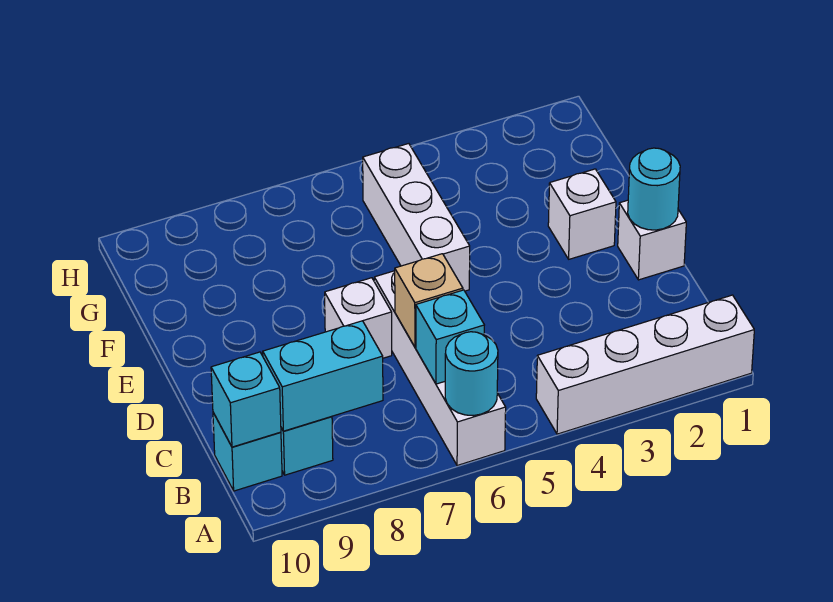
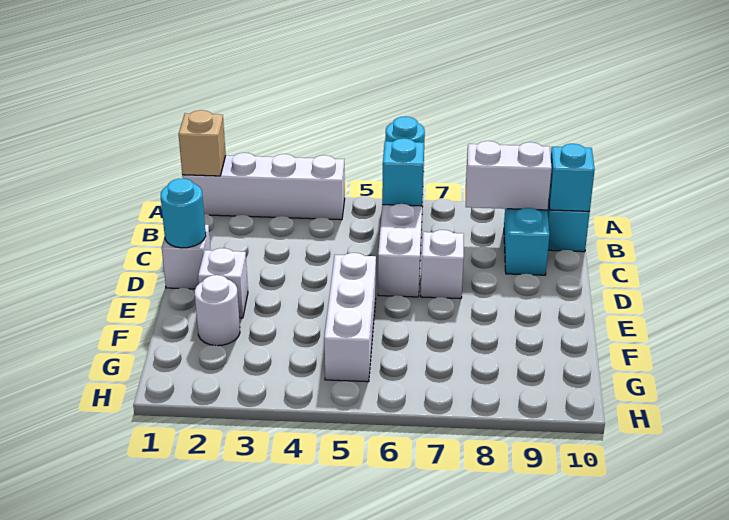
cyan 1x2 brick [263,321,383,431] -> white 1x2 brick [466,141,552,210]
tan 1x1 brick [395,254,463,347] -> tan 1x1 brick moved to [179,110,226,176]
none -> white 1x1 round brick [195,275,240,346]

